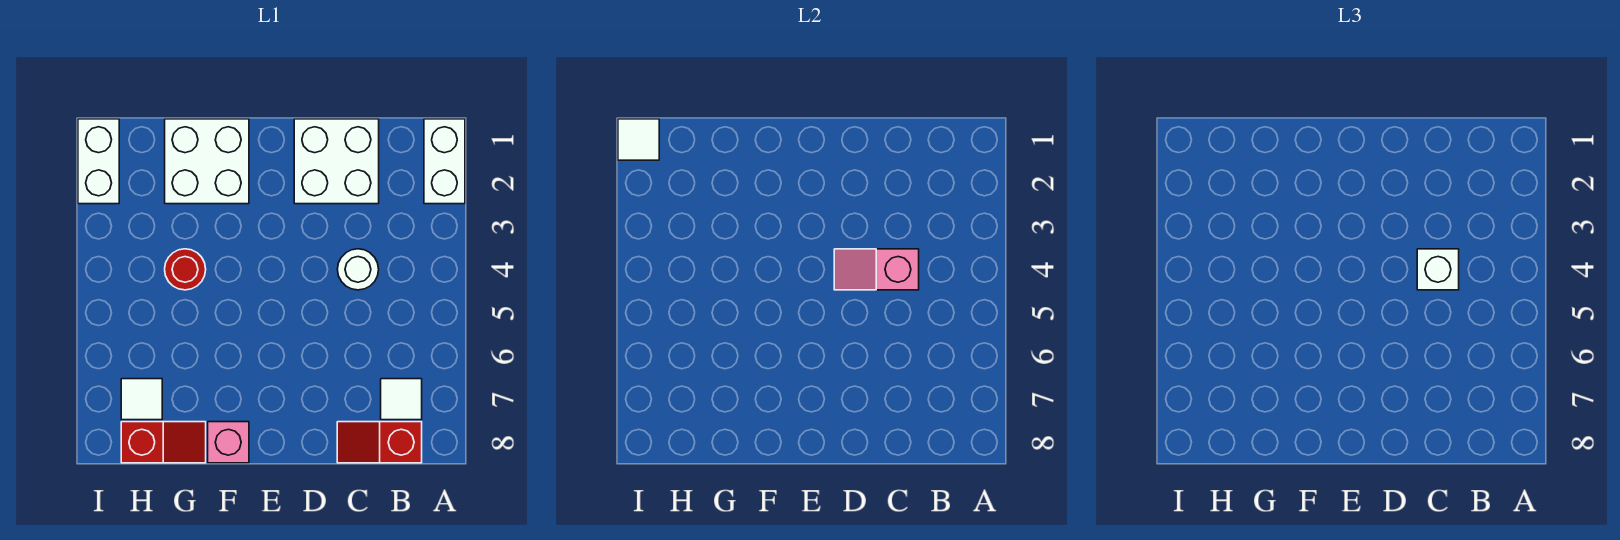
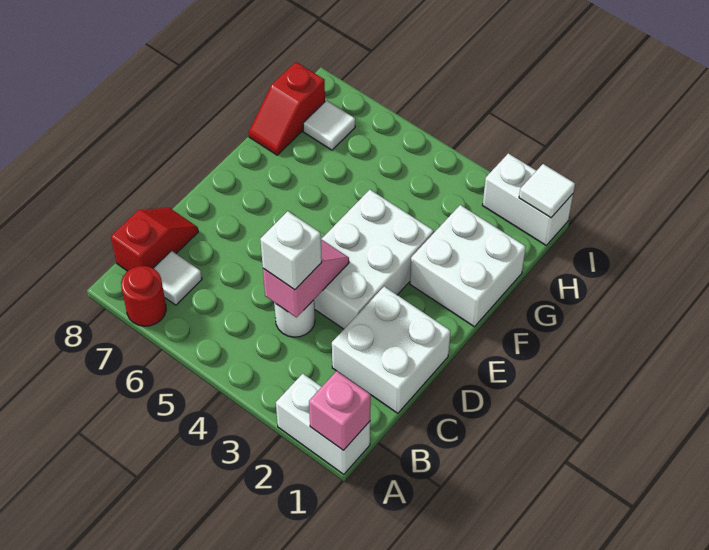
none -> white 2x3 brick [314,190,434,329]
pink 1x1 brick [208,422,249,463] -> pink 1x1 brick moved to [309,371,371,450]
red 1x1 round brick [165,249,206,290] -> red 1x1 round brick moved to [121,266,166,326]

